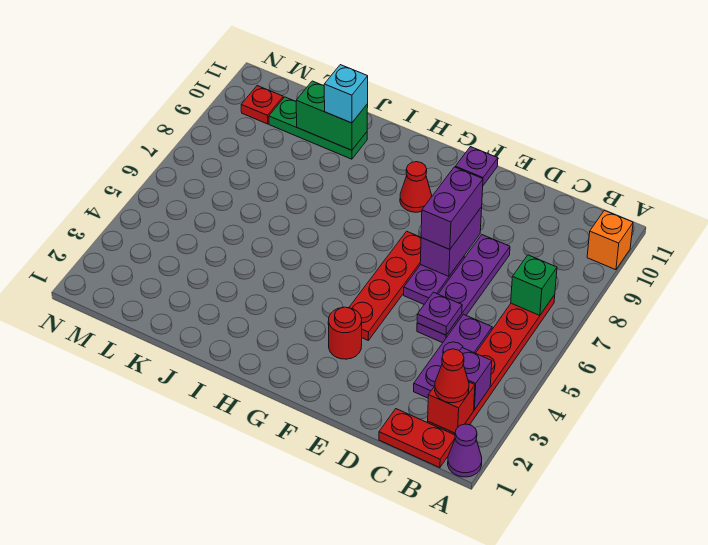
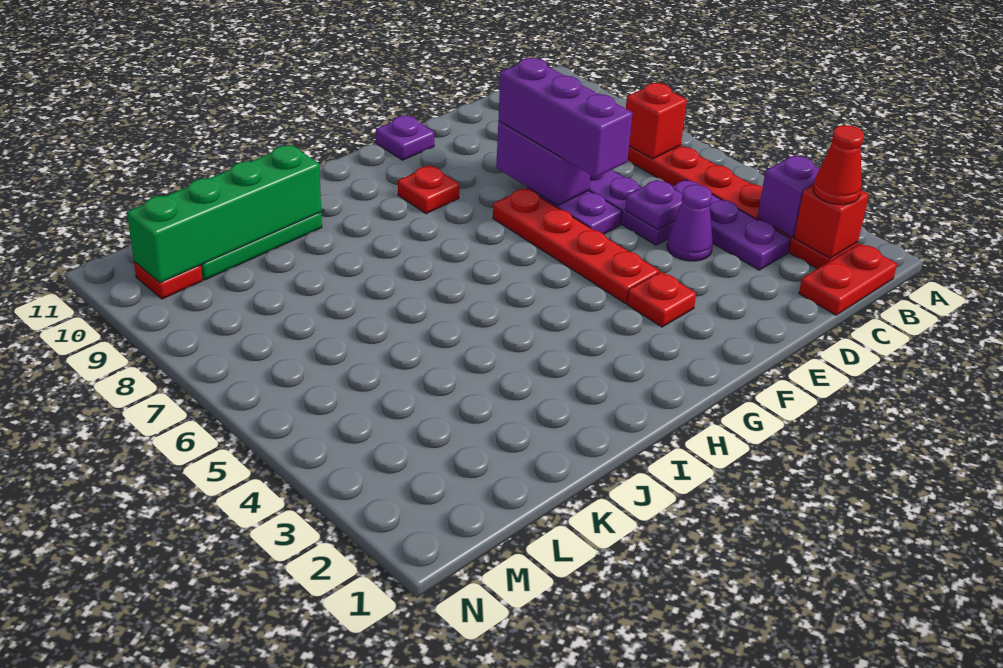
purple 1x1 cone [448,424,482,477] -> purple 1x1 cone moved to [667,185,713,261]
orange 1x1 brick [587,210,633,270] -> none
green 1x1 brick [511,255,557,316] -> red 1x1 brick [626,83,687,159]
purple 1x2 brick [421,167,483,250] -> purple 1x3 brick [498,58,633,177]
red 1x1 round brick [328,307,362,359] -> red 1x1 plate [627,272,696,327]
red 1x1 cone [400,162,432,212] -> red 1x1 plate [398,166,459,214]
green 1x2 brick [296,81,368,150] -> green 1x4 brick [127,145,321,283]
cyan 1x1 brick [324,65,368,123] -> none

